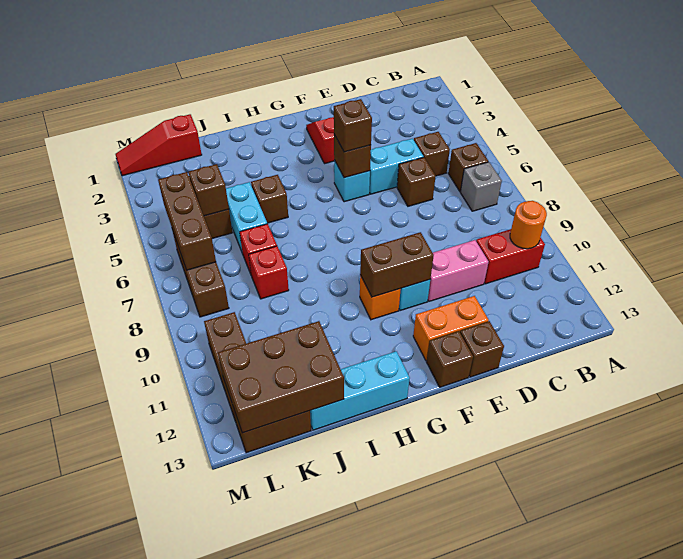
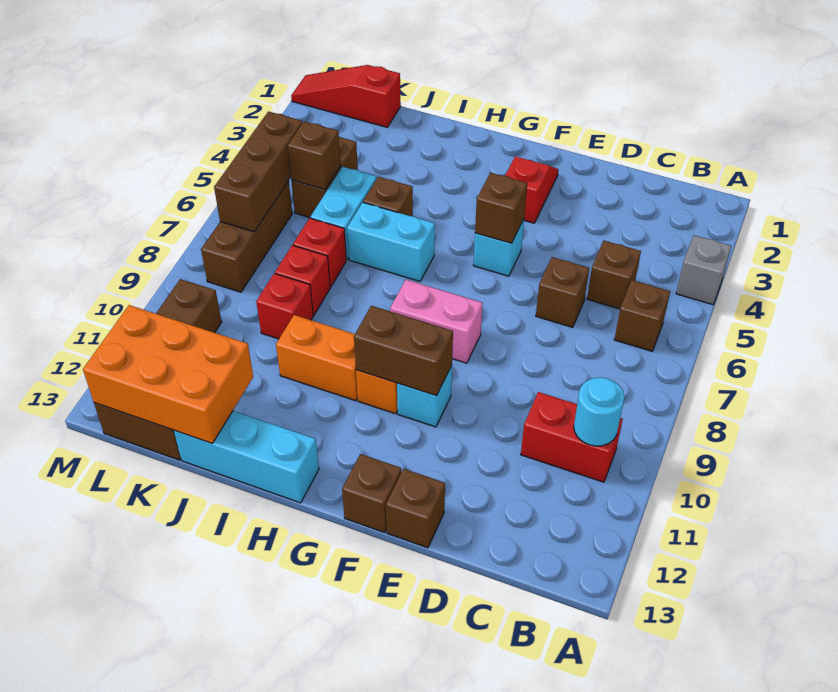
grey 1x1 brick [460,162,502,211] -> grey 1x1 brick moved to [676,235,731,305]
orange 1x1 round brick [510,201,547,249] -> cyan 1x1 round brick [574,378,624,446]
cyan 1x2 brick [369,139,424,194] -> cyan 1x2 brick moved to [347,202,435,281]
pink 1x2 brick [428,240,488,301] -> pink 1x2 brick moved to [390,280,483,363]
orange 1x2 brick [413,296,489,361] -> orange 1x2 brick moved to [276,315,358,401]
brown 1x1 brick [334,99,372,152] -> none
none -> red 1x1 brick [256,273,313,339]
brown 2x3 brick [218,321,344,433] -> orange 2x3 brick [83,305,253,443]

